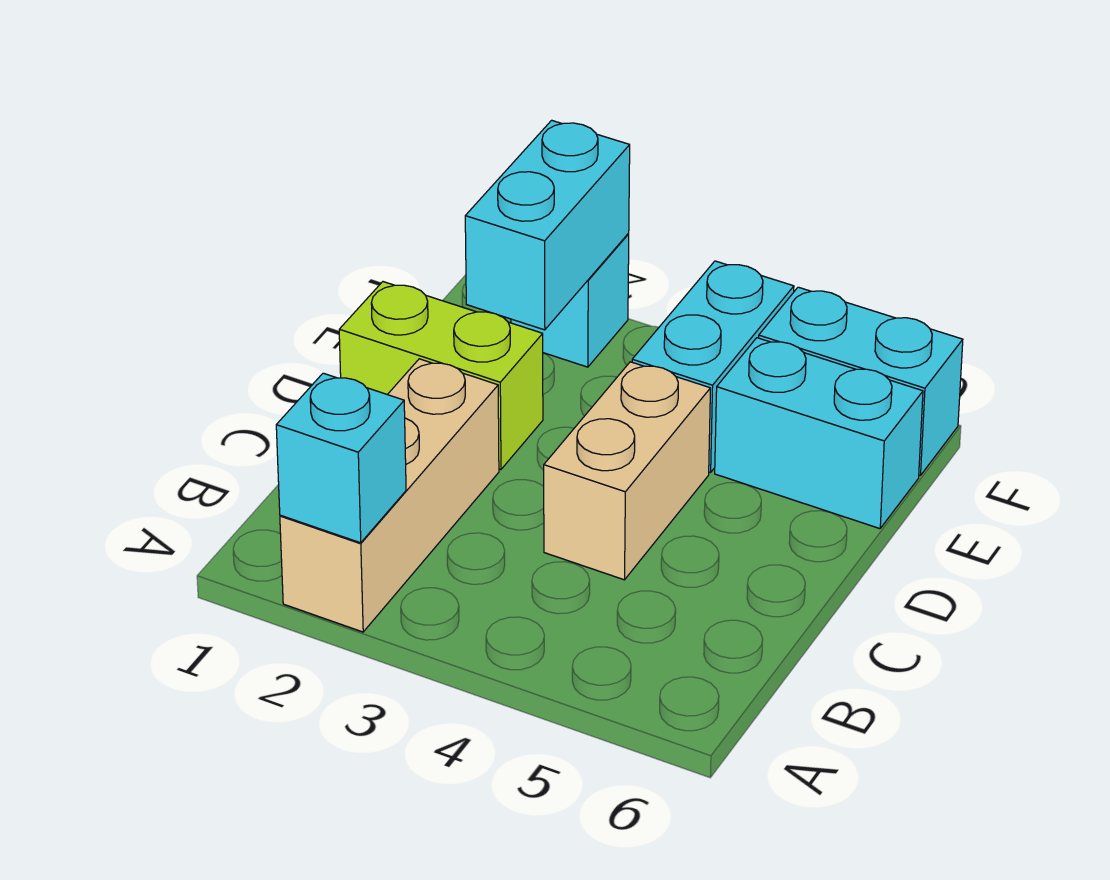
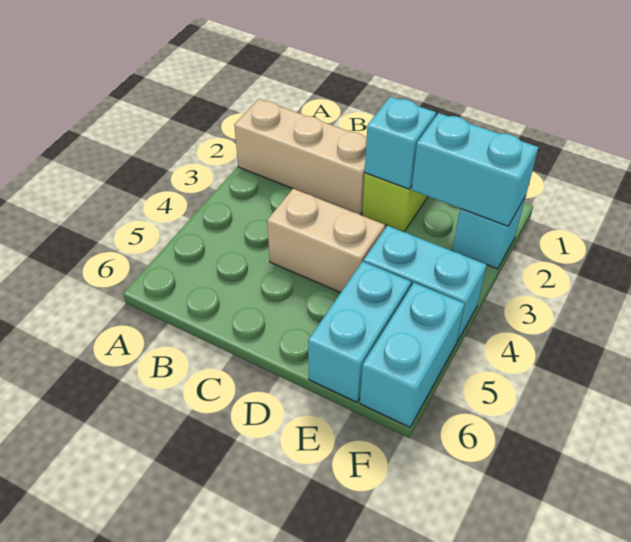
cyan 1x1 brick [276,373,406,543] -> cyan 1x1 brick moved to [365,97,436,189]

